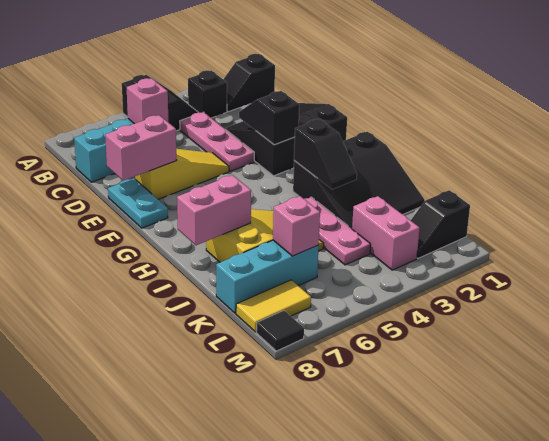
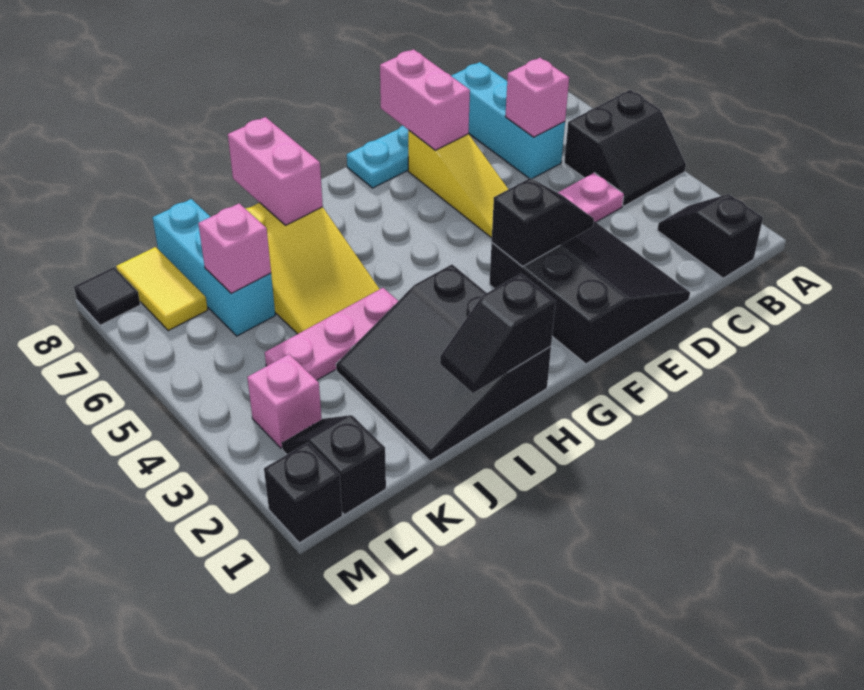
black 1x1 brick [188,71,227,118] -> black 1x1 brick moved to [264,443,342,543]
black 1x2 slope [294,119,357,189] -> black 1x2 slope moved to [440,274,556,393]
pink 1x2 brick [352,196,420,270] -> pink 1x1 brick [247,354,322,448]

